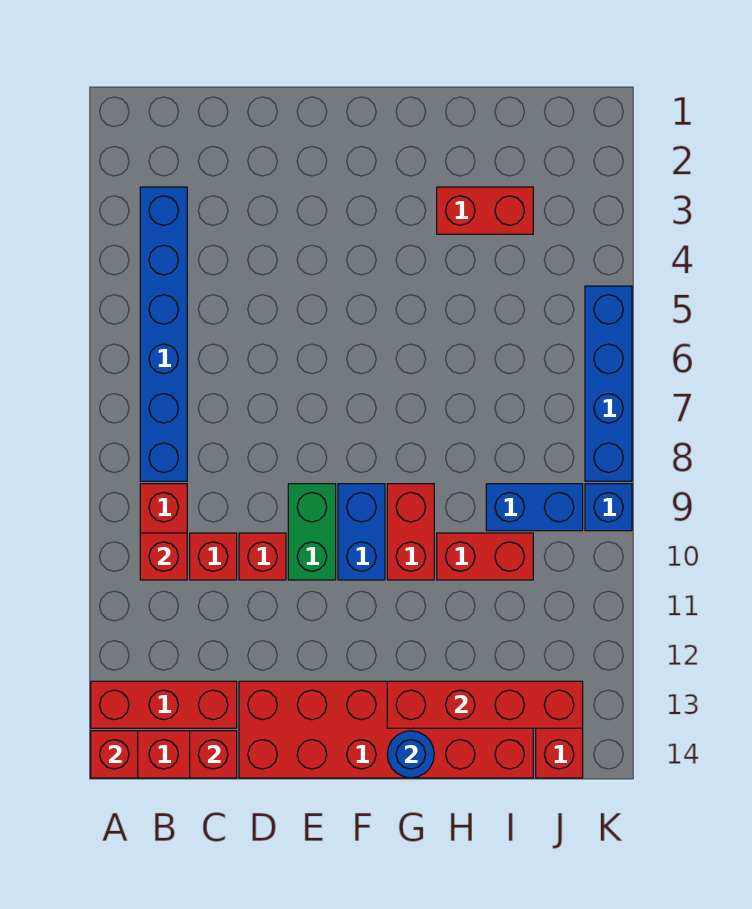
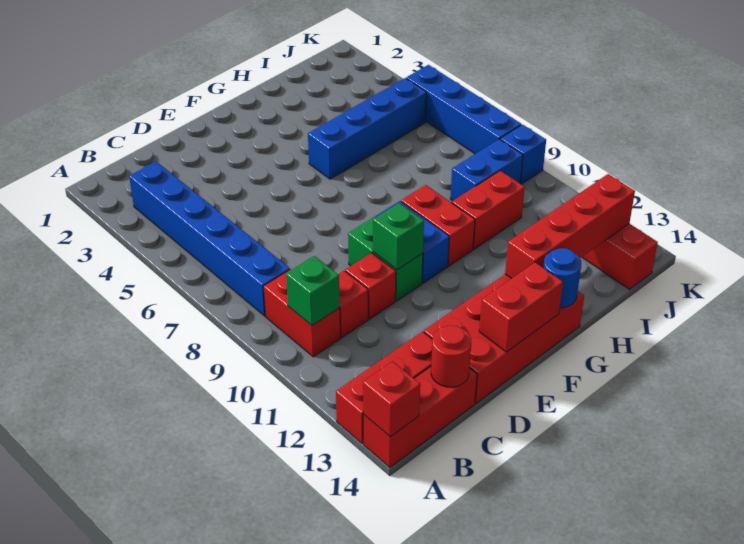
red 1x1 brick [140,533,187,580] -> green 1x1 brick [286,256,340,325]
red 1x1 brick [190,731,237,778] -> red 1x1 round brick [431,325,471,387]
red 2x6 brick [239,681,533,778] -> red 2x4 brick [424,274,584,403]
none -> green 1x1 brick [373,203,424,270]
none -> blue 1x4 brick [308,78,427,179]
red 1x2 brick [437,187,533,234] -> red 1x2 brick moved to [479,262,563,352]

